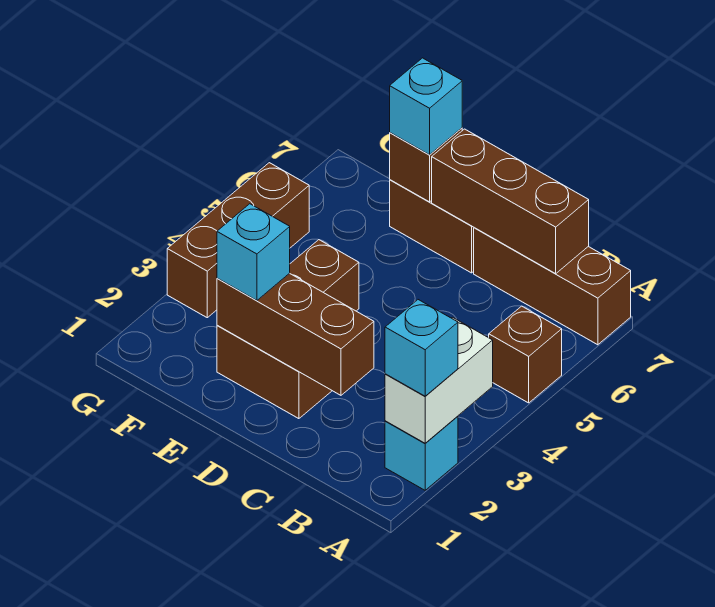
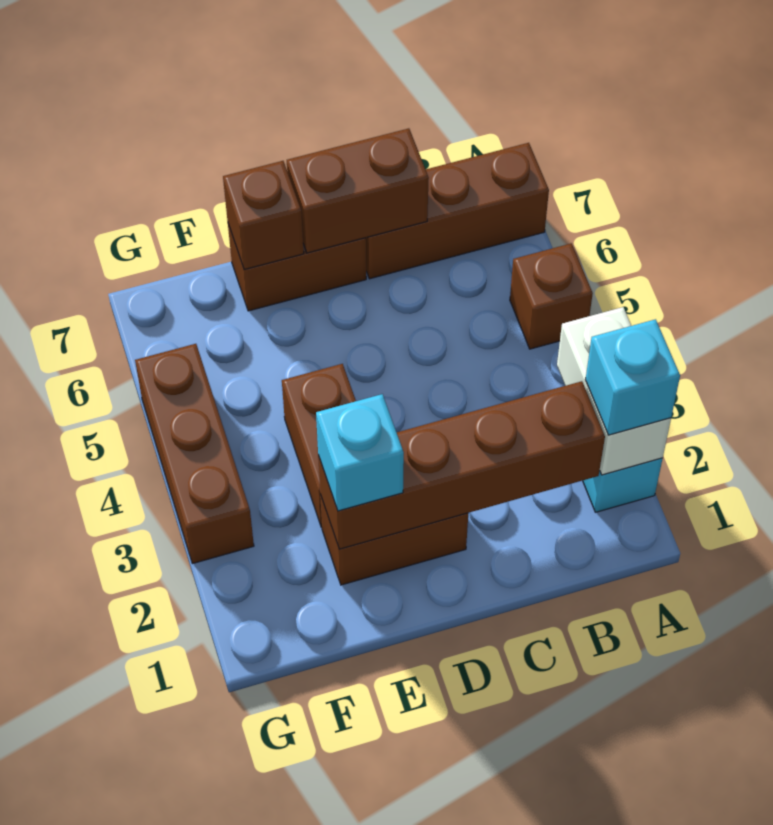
brown 1x3 brick [432,129,589,274] -> brown 1x2 brick [287,128,429,253]
brown 1x3 brick [217,273,374,395] -> brown 1x4 brick [318,381,605,549]
cyan 1x1 brick [390,58,462,155] -> none

